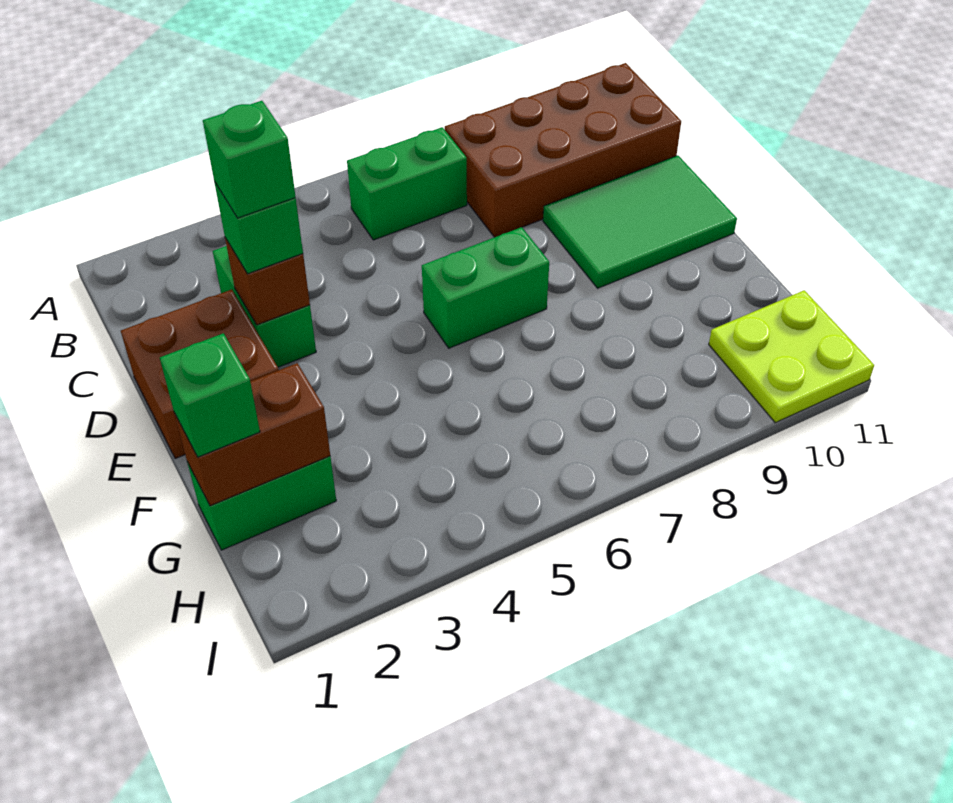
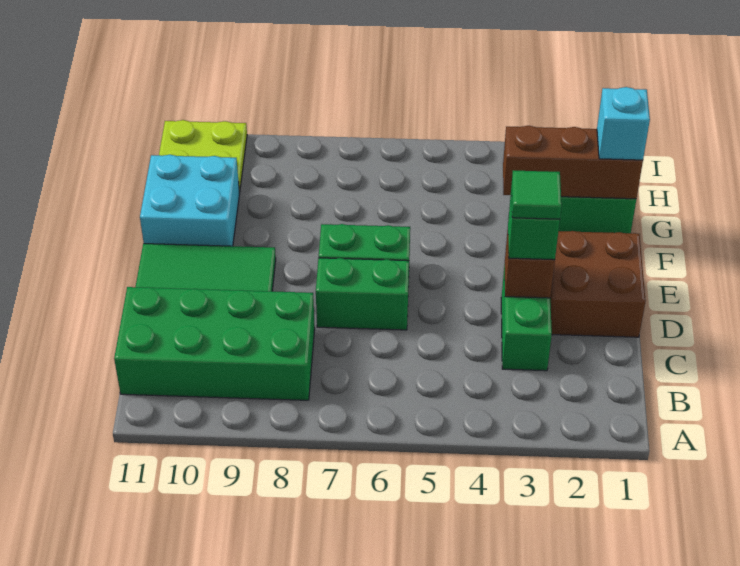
green 1x2 brick [347,127,467,240] -> green 1x2 brick moved to [316,258,409,330]
brown 2x4 brick [445,63,681,237] -> green 2x4 brick [114,287,315,400]
green 1x1 brick [203,101,296,218] -> green 1x1 tile [512,171,562,219]
none -> cyan 2x2 brick [140,155,240,246]
brown 1x2 brick [174,363,330,506] -> brown 1x3 brick [503,126,643,199]
green 1x1 brick [160,333,260,457] -> cyan 1x1 brick [597,87,650,160]

